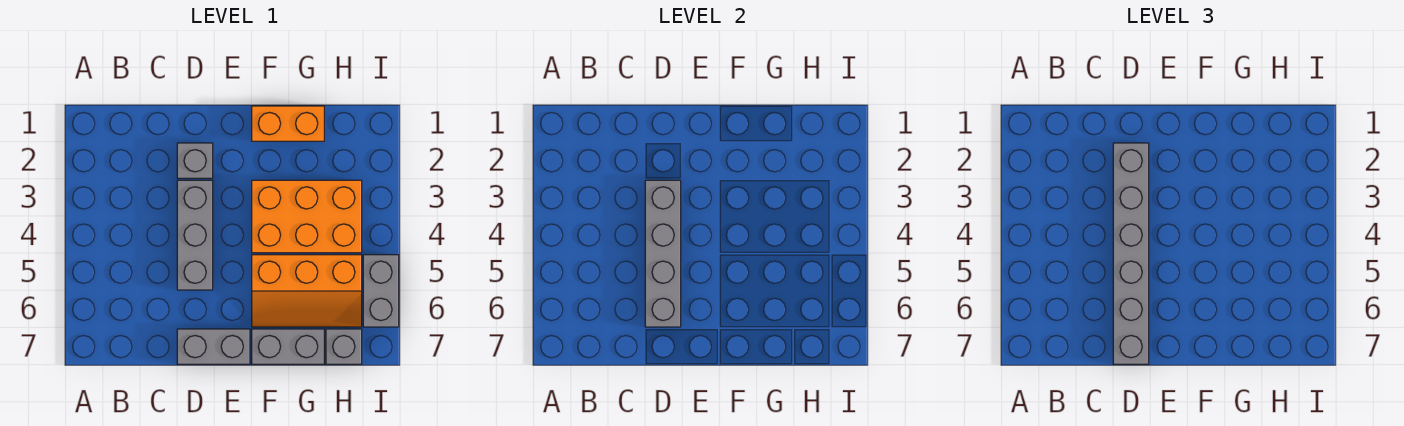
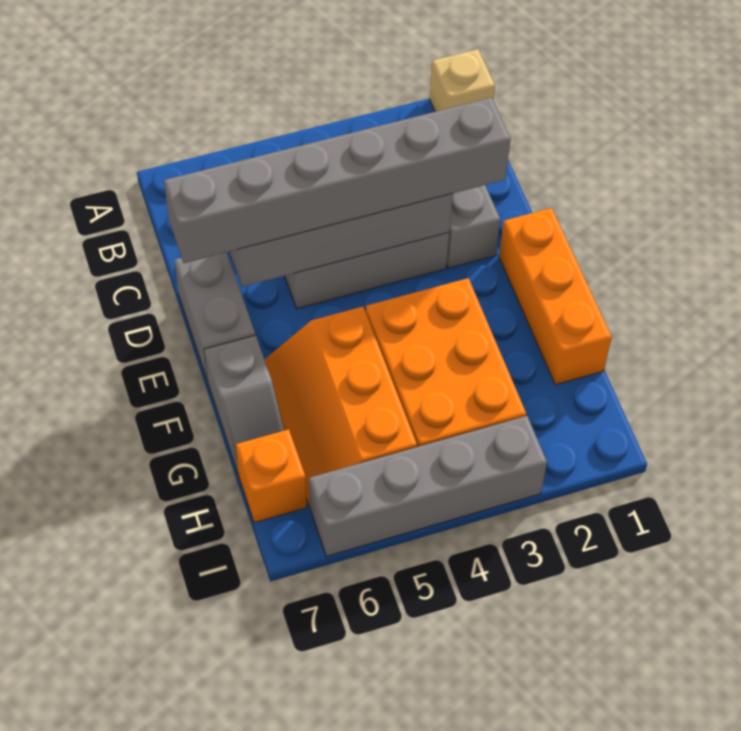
none -> tan 1x1 brick [430,49,495,112]
orange 1x2 brick [252,106,324,141] -> orange 1x3 brick [499,208,612,385]
grey 1x2 brick [252,329,324,364] -> grey 1x2 slope [204,335,284,473]
grey 1x1 brick [326,329,362,364] -> orange 1x1 brick [236,429,306,523]
grey 1x2 brick [363,255,399,327] -> grey 1x4 brick [309,416,547,556]

